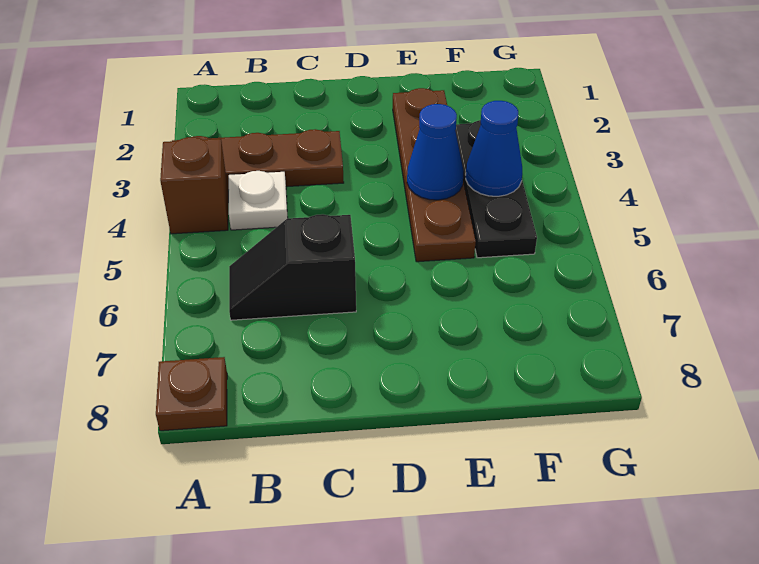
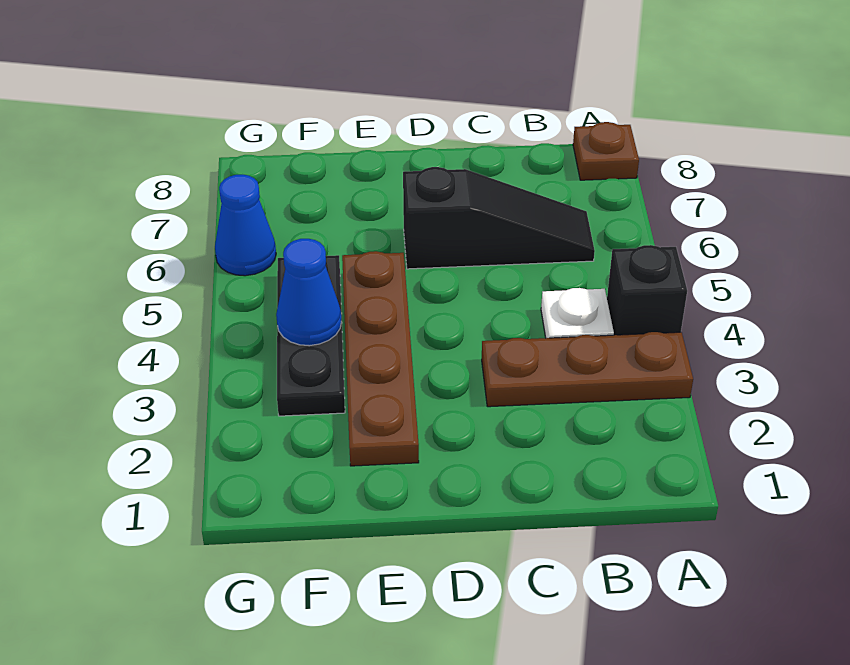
brown 1x1 brick [160,137,228,234] -> black 1x1 brick [607,245,687,335]
black 1x2 slope [229,214,356,320] -> black 1x3 slope [403,167,595,269]
blue 1x1 cone [407,104,464,200] -> blue 1x1 cone moved to [215,175,276,276]

